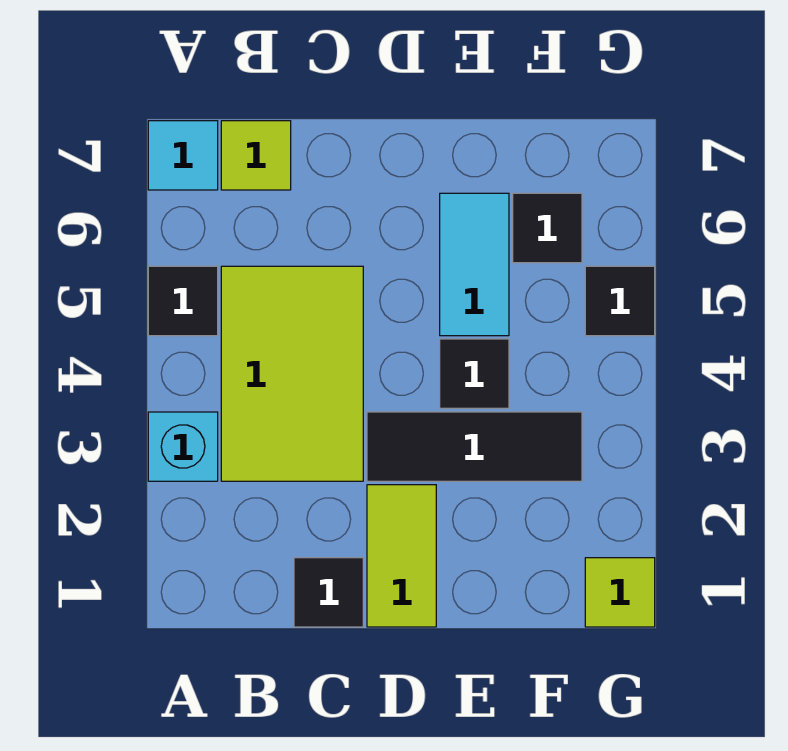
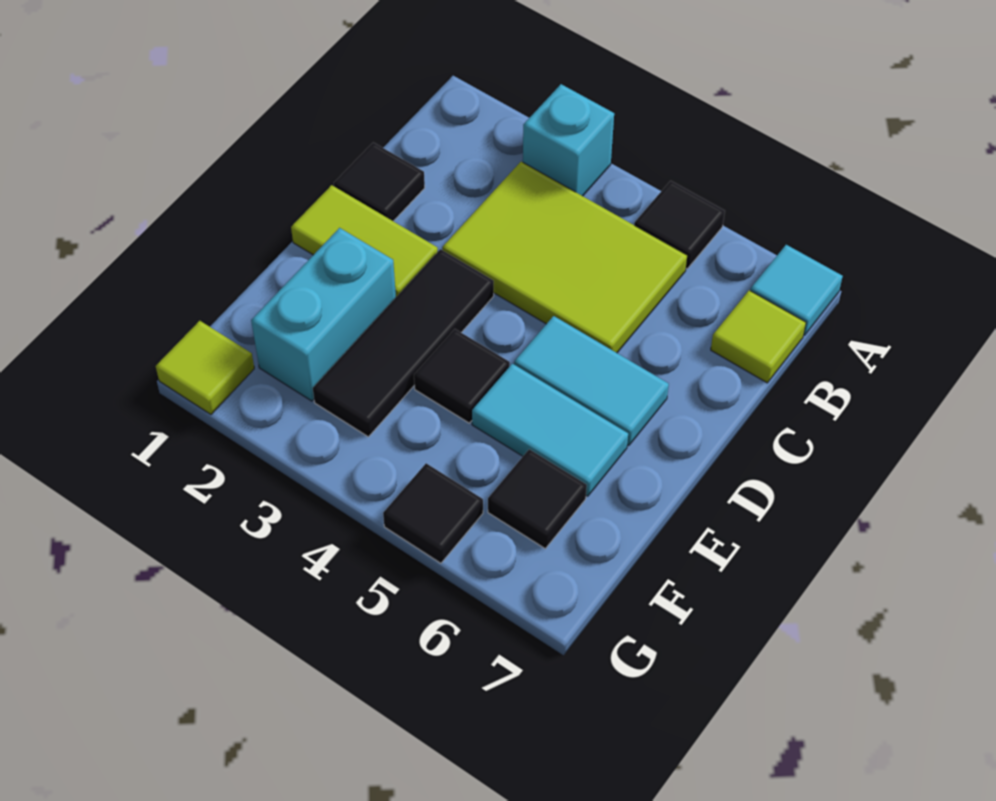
none -> cyan 1x2 tile [514,316,669,445]
none -> cyan 1x2 brick [251,228,396,401]

